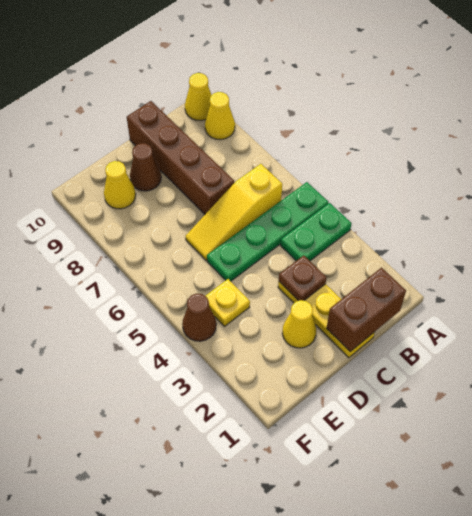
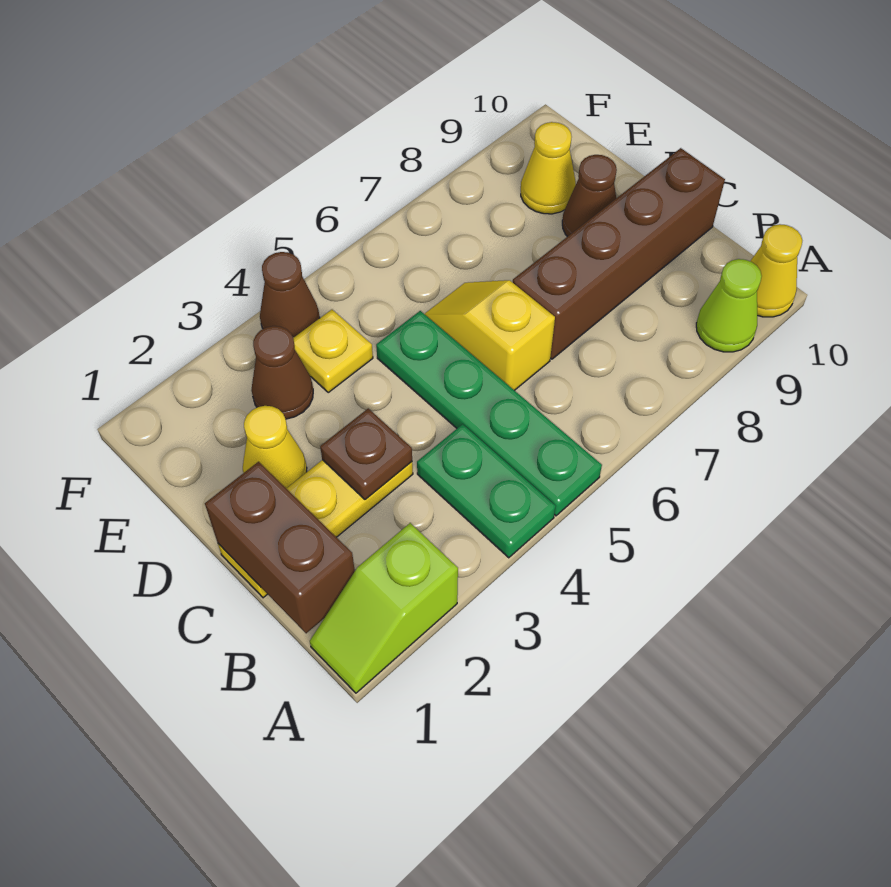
none -> lime 1x2 slope [310,523,458,693]
yellow 1x1 cone [205,92,235,140] -> lime 1x1 cone [696,259,762,352]
yellow 1x3 slope [185,164,282,260] -> yellow 1x2 slope [425,280,555,390]
none -> brown 1x1 cone [251,326,313,419]

